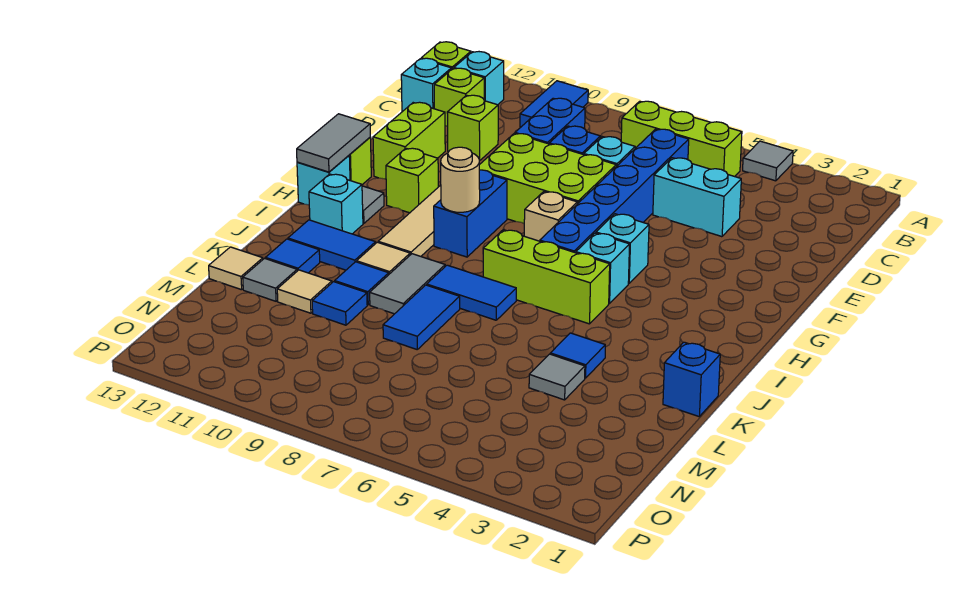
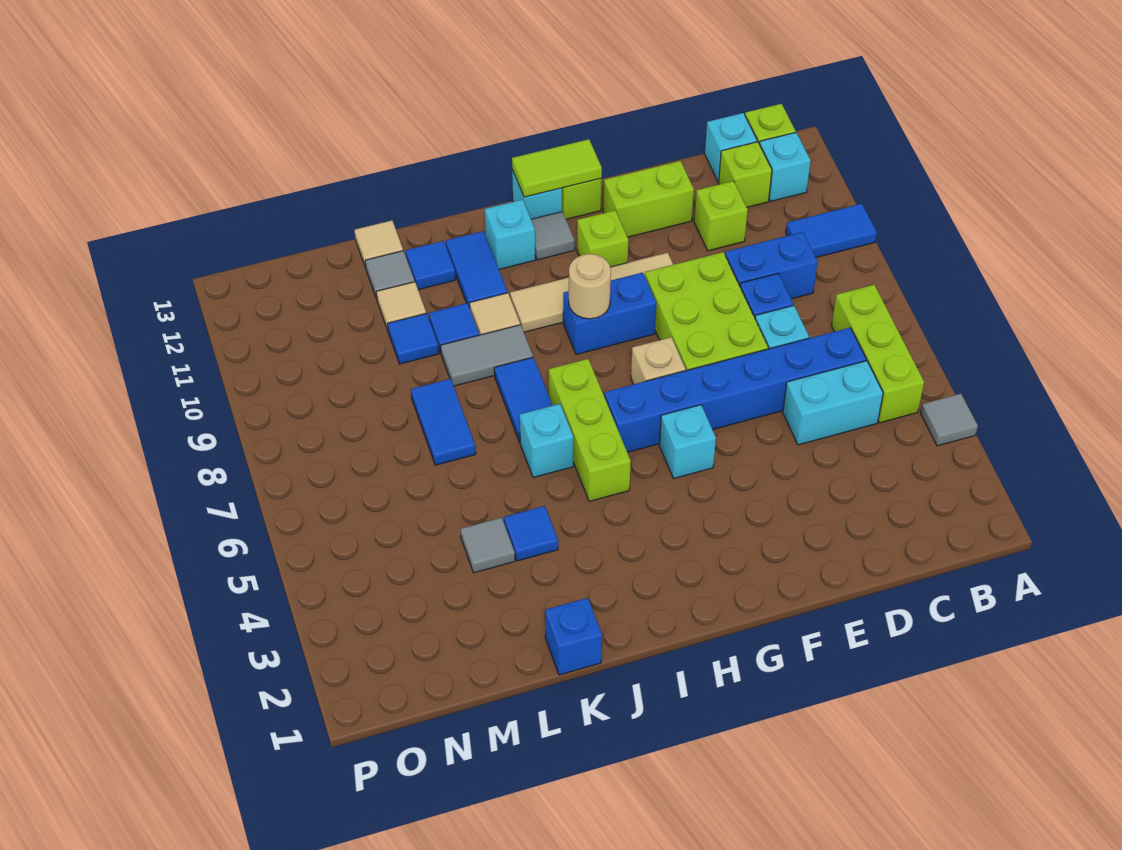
cyan 1x2 brick [653,158,741,237] -> cyan 1x2 brick turned to [783,361,883,445]
grey 1x2 tile [297,114,370,172] -> lime 1x2 tile [512,139,602,197]
cyan 1x1 brick [576,233,630,304] -> cyan 1x1 brick moved to [520,404,573,478]
blue 1x2 tile [383,285,460,349] -> blue 1x2 tile turned to [411,379,476,465]

